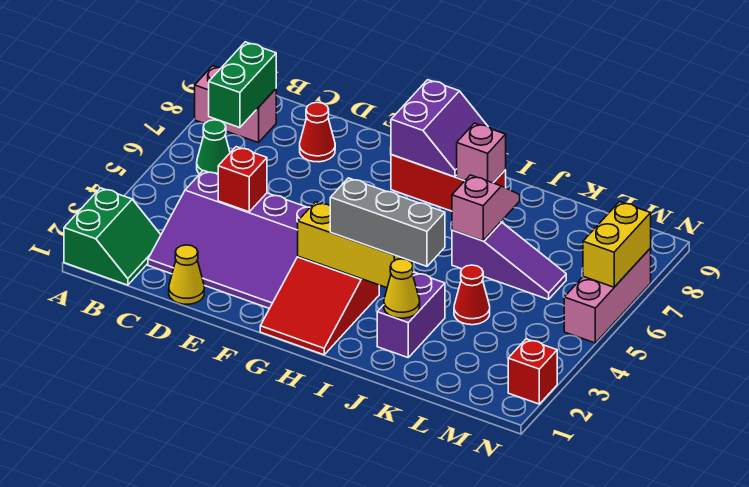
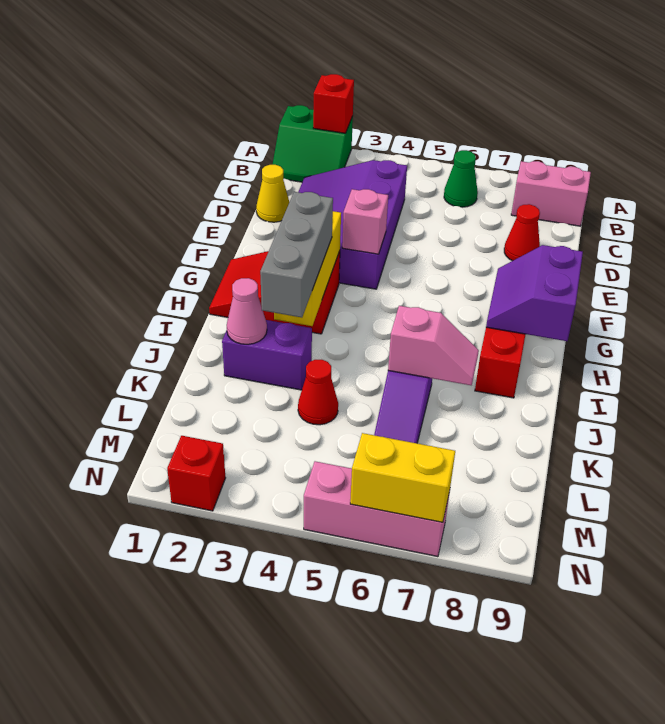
pink 1x2 brick [195,66,276,143] -> pink 1x2 brick turned to [511,161,591,226]
green 1x2 brick [209,42,276,128] -> none
red 1x1 brick [218,147,267,212] -> red 1x1 brick moved to [313,74,354,133]
purple 2x2 slope [391,80,487,177] -> purple 2x2 slope turned to [486,245,583,341]
pink 1x1 brick [457,123,506,183] -> pink 1x1 brick moved to [342,189,388,254]
yellow 1x1 cone [384,259,420,318] -> pink 1x1 cone [227,278,267,344]

